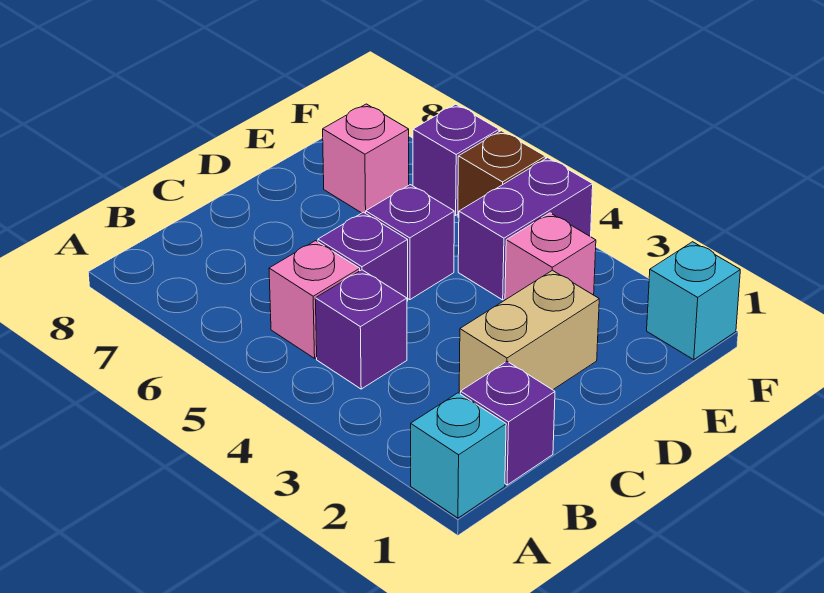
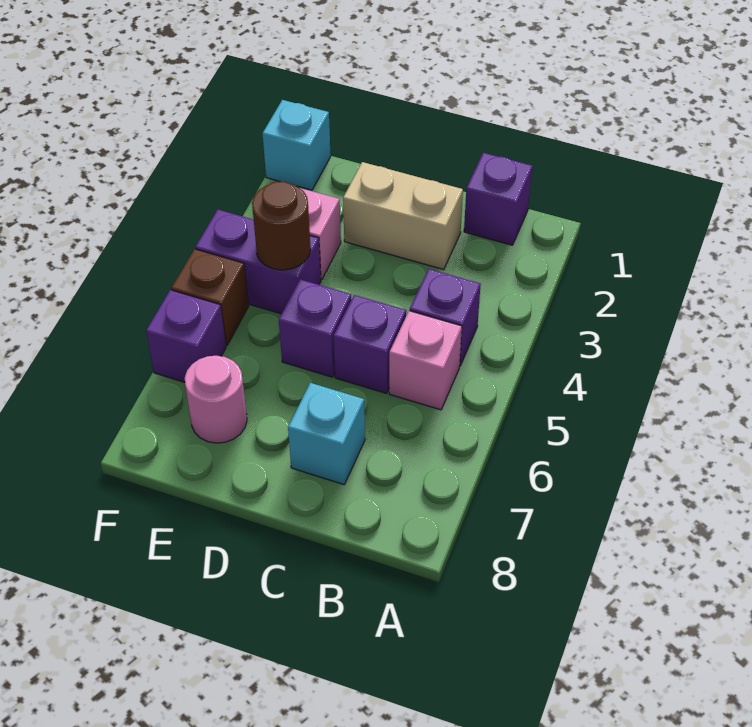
cyan 1x1 brick [411,393,506,518] -> cyan 1x1 brick moved to [288,383,365,485]
none -> brown 1x1 round brick [252,182,311,270]
pink 1x1 brick [323,104,409,213] -> pink 1x1 round brick [185,356,247,443]

